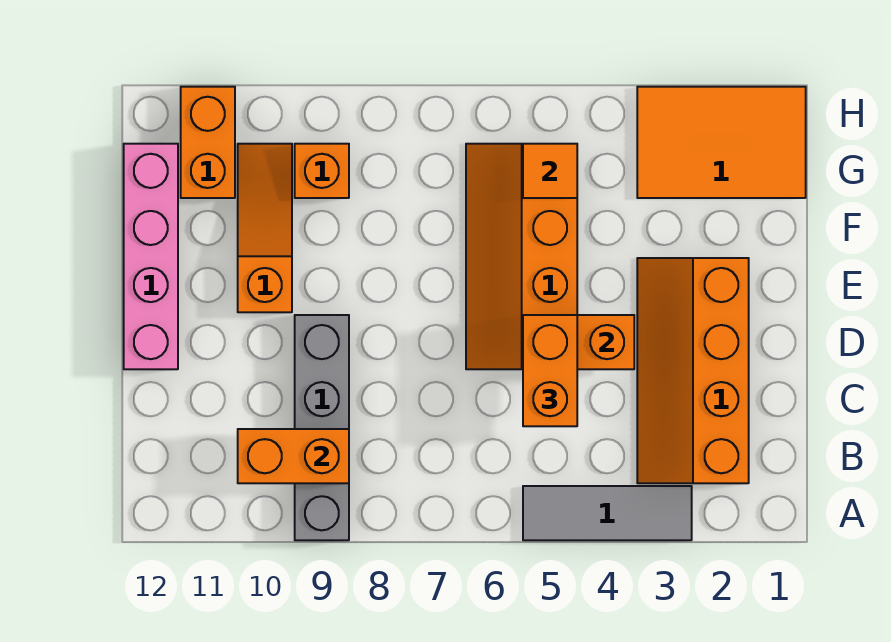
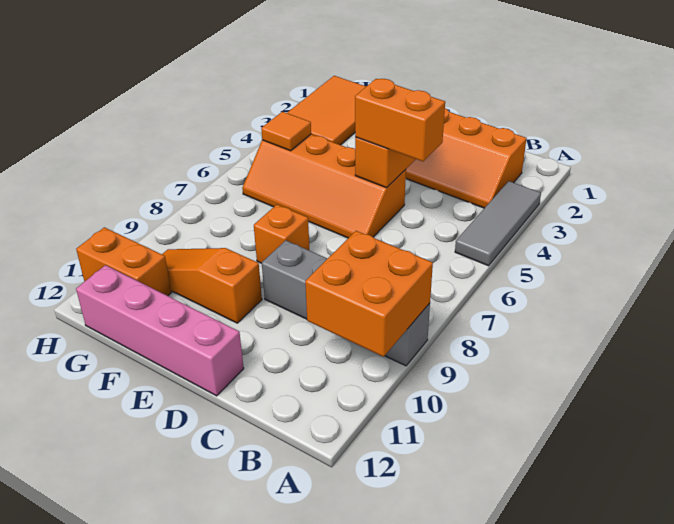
orange 1x2 brick [238,429,349,483] -> orange 2x2 brick [305,231,433,357]
orange 1x1 brick [295,144,349,198] -> orange 1x1 brick moved to [254,205,309,263]

